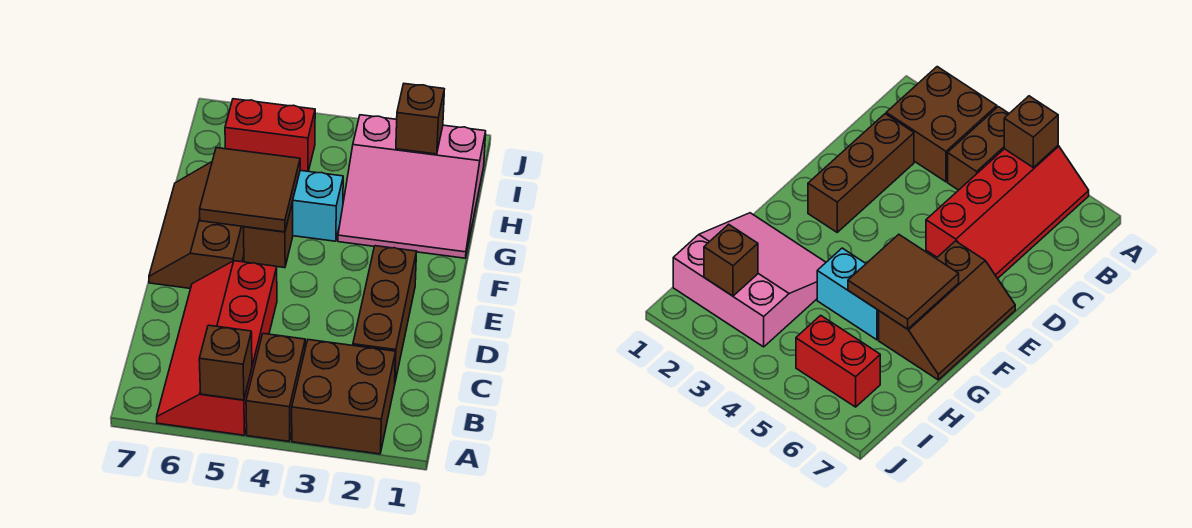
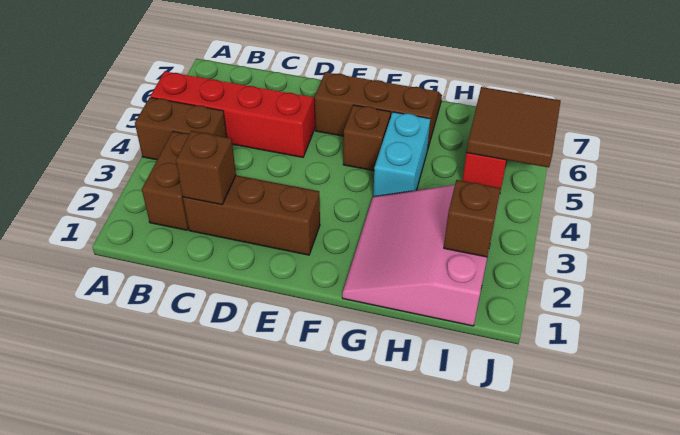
brown 2x2 brick [292,340,396,454] -> brown 1x2 brick [142,132,189,230]
brown 1x1 brick [199,325,252,400] -> brown 1x1 brick moved to [176,131,236,205]
brown 2x2 tile [200,148,300,232] -> brown 2x2 tile moved to [467,87,561,167]

